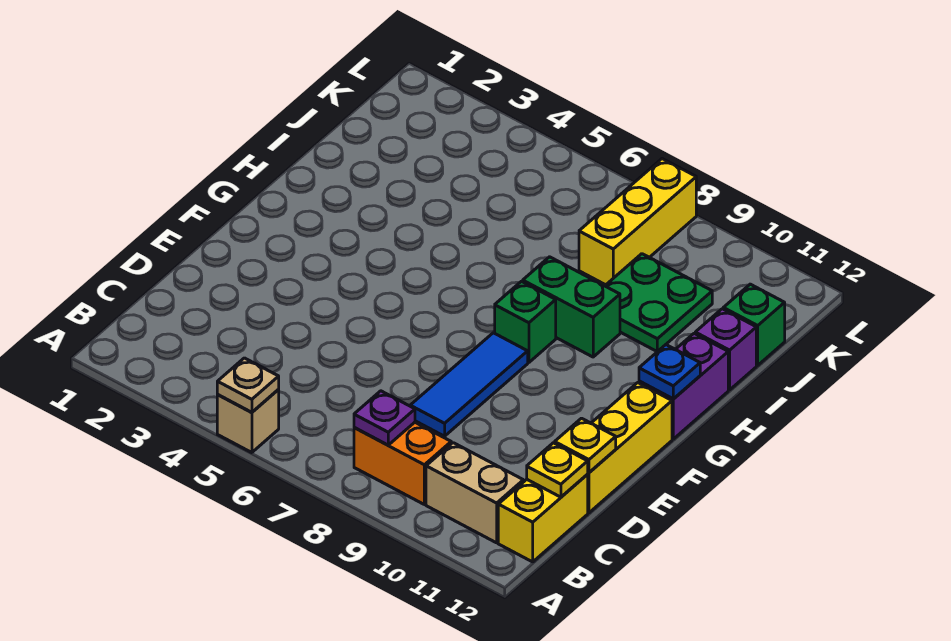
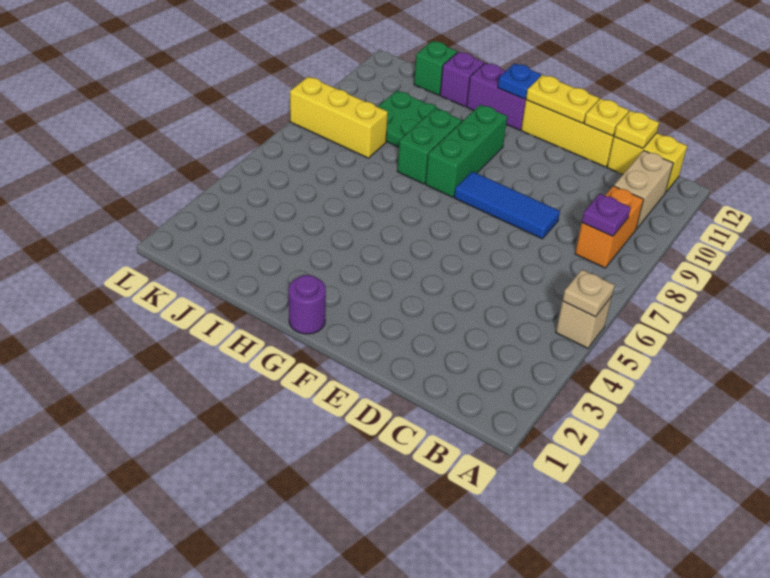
none -> yellow 1x2 plate [526,75,599,123]
none -> purple 1x1 round brick [289,275,326,334]
green 1x1 brick [495,281,556,362] -> green 1x3 brick [426,105,507,197]

